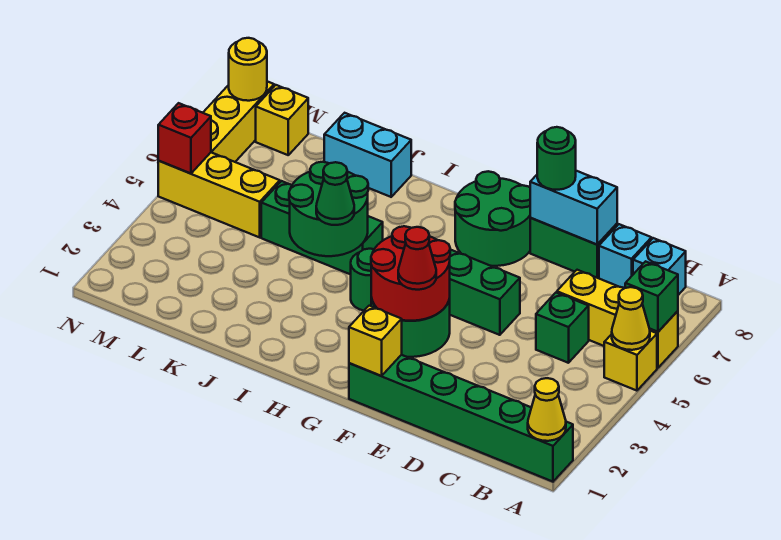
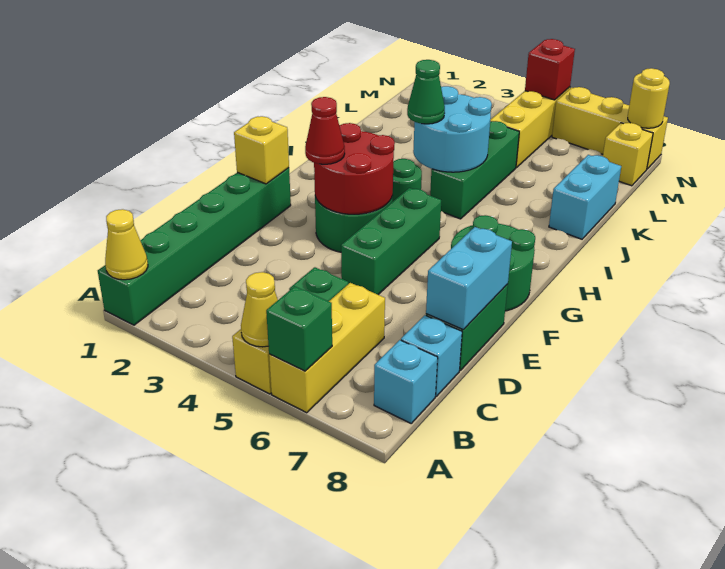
green 1x1 round brick [537,127,576,190] -> none
green 2x2 round brick [289,162,368,256] -> cyan 2x2 round brick [413,86,492,172]

